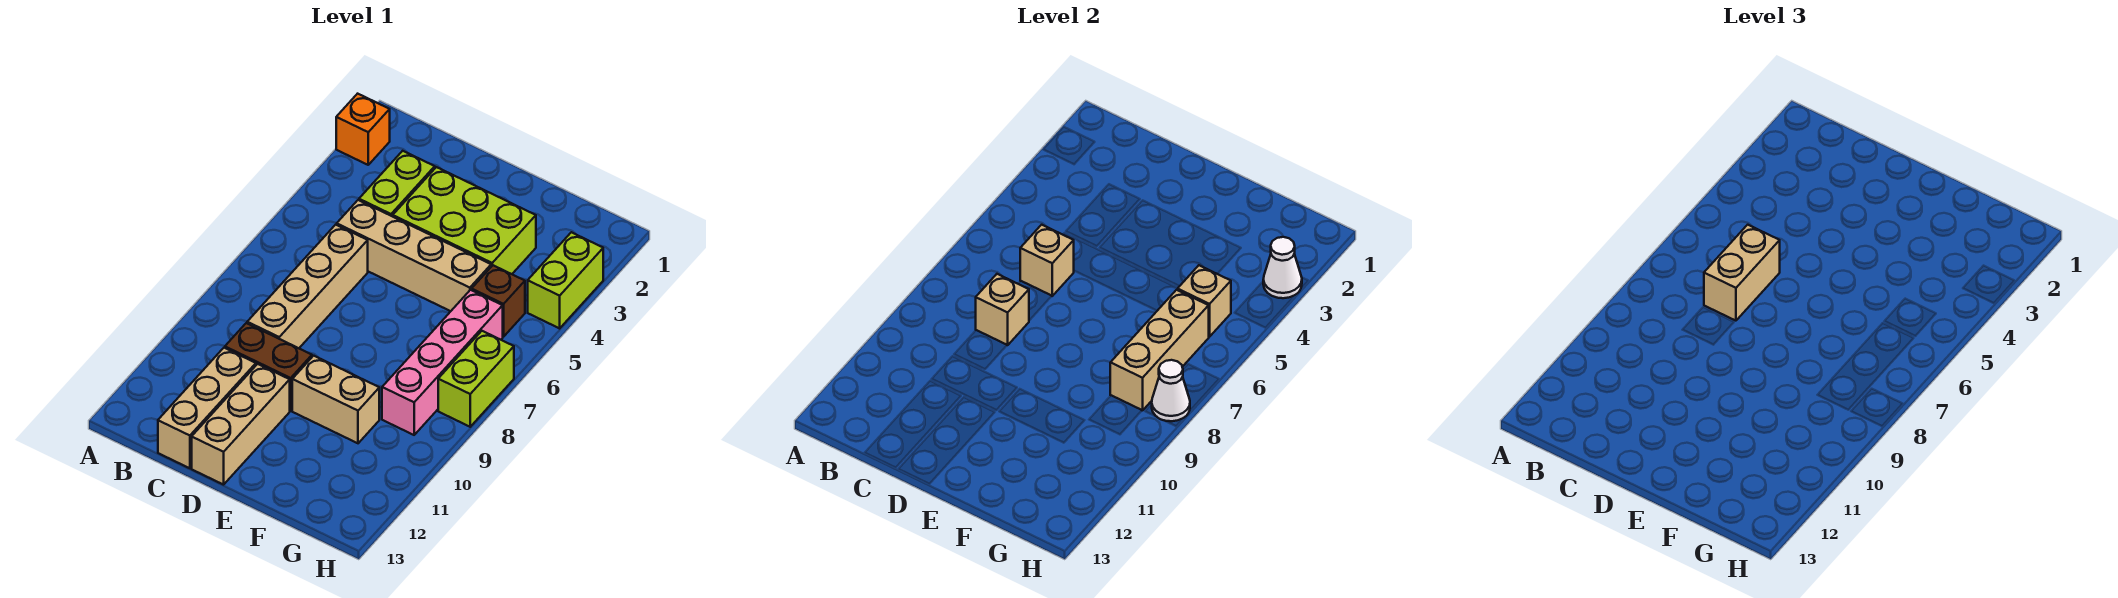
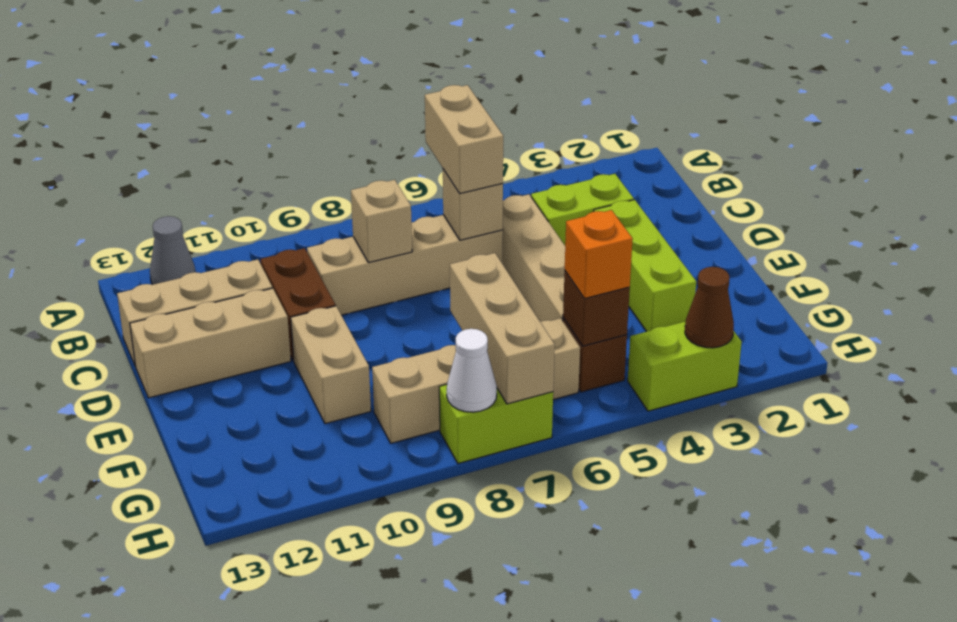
orange 1x1 brick [336,94,390,165] -> orange 1x1 brick moved to [565,210,633,299]
none -> grey 1x1 cone [150,216,195,285]
tan 1x2 brick [1704,225,1780,321] -> tan 1x2 brick turned to [425,85,503,194]
lime 2x3 brick [393,167,536,274] -> lime 1x3 brick [594,200,696,332]
tan 1x1 brick [1178,265,1231,337] -> brown 1x1 brick [563,271,630,346]
pink 1x4 brick [382,290,503,435] -> tan 1x4 brick [372,318,580,443]
tan 1x3 brick [1110,290,1209,411] -> tan 1x3 brick turned to [450,253,555,404]
white 1x1 cone [1263,237,1302,298] -> brown 1x1 cone [685,267,734,348]

